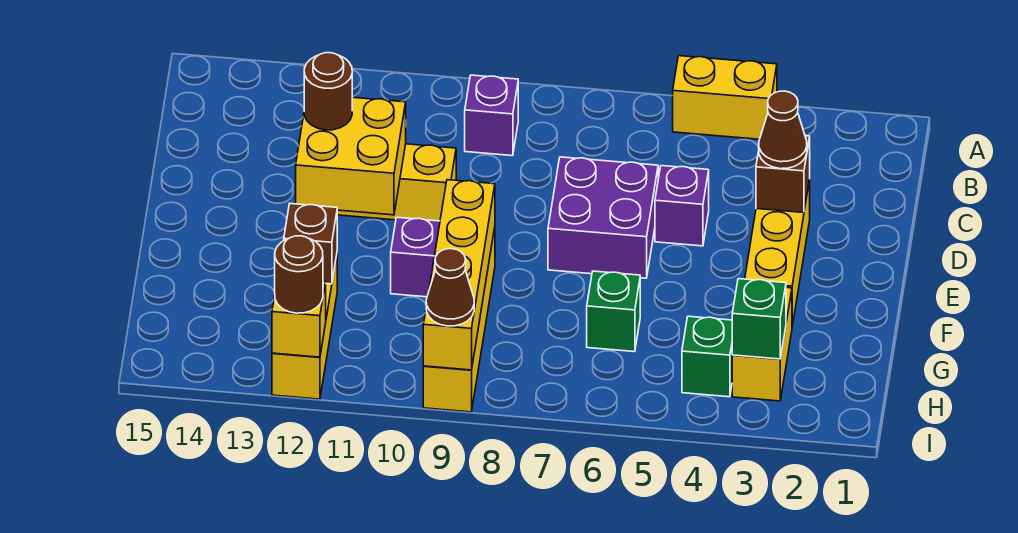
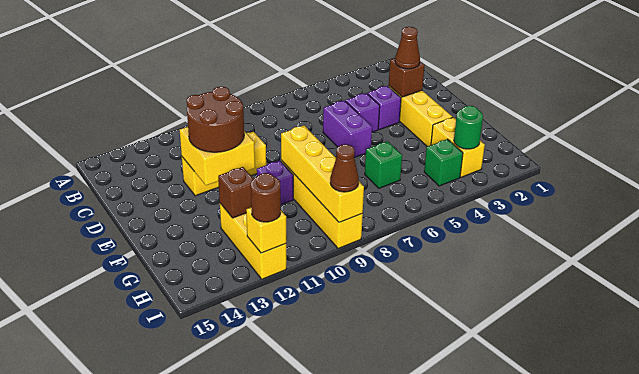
yellow 1x2 brick [673,56,777,139] -> none
purple 1x1 brick [465,75,518,156] -> purple 1x1 brick moved to [367,86,401,130]
purple 2x2 brick [548,157,658,278] -> purple 1x2 brick [323,101,372,158]
brown 1x1 round brick [304,53,352,130] -> brown 2x2 round brick [187,87,244,152]
green 1x1 brick [732,279,786,359] -> green 1x1 round brick [454,106,483,149]

